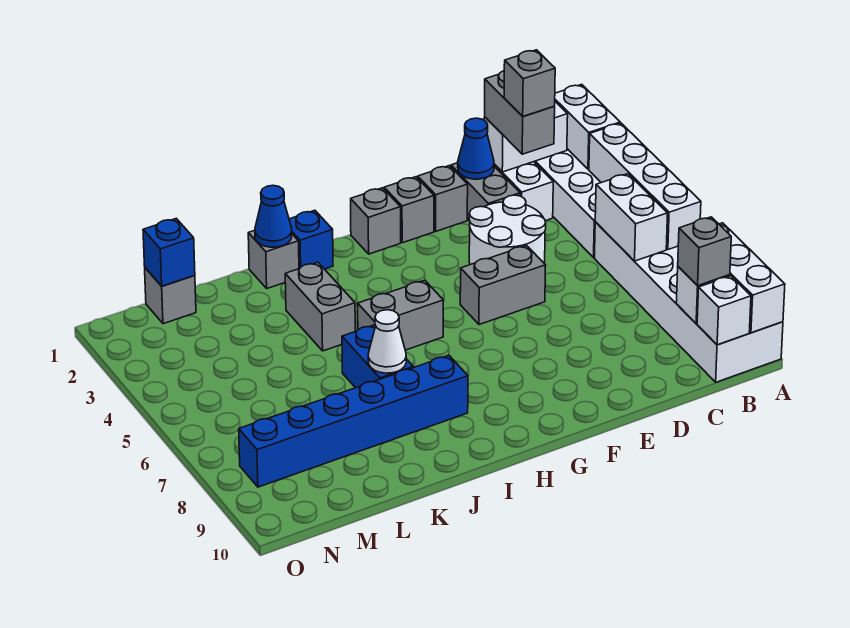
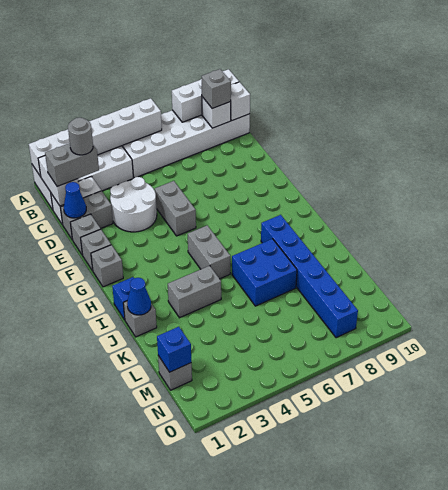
white 1x2 brick [595,174,668,261] -> none
grey 1x1 brick [504,50,555,116] -> grey 1x1 round brick [68,118,93,155]
blue 1x2 brick [342,325,413,388] -> blue 2x2 brick [232,239,297,306]
white 1x1 cone [368,310,406,373] -> none

